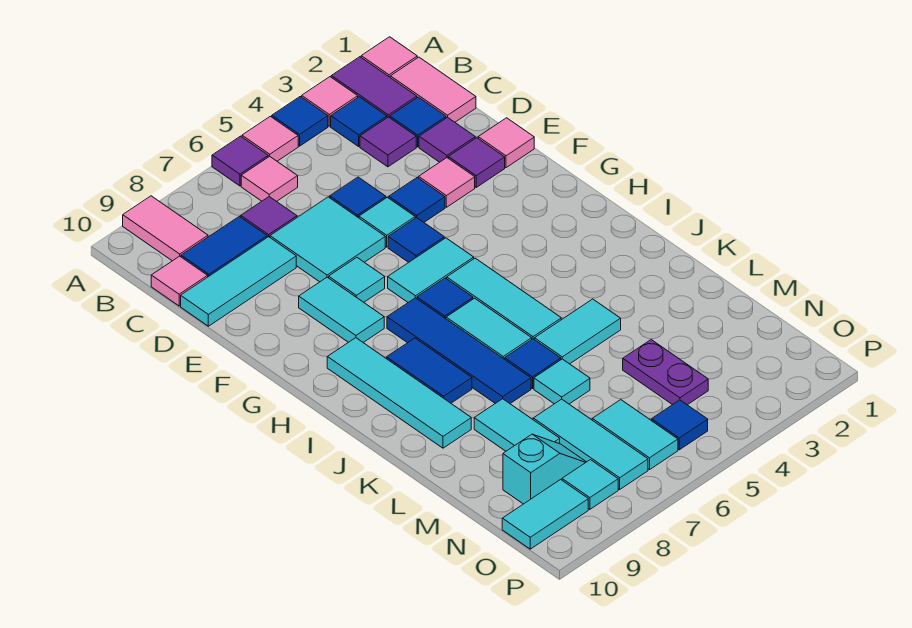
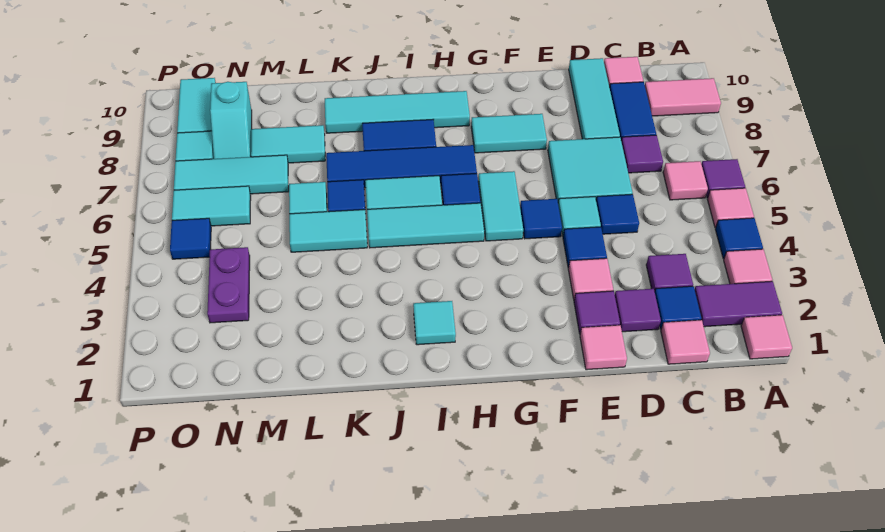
pink 1x2 tile [390,57,476,122] -> pink 1x1 tile [661,320,710,364]
blue 1x1 tile [331,97,387,146] -> none
cyan 1x1 tile [329,258,385,302] -> cyan 1x1 tile moved to [413,301,456,345]
cyan 1x2 tile [534,299,621,364] -> cyan 1x2 tile turned to [289,210,367,252]
purple 1x2 plate [623,340,708,405] -> purple 1x2 plate turned to [207,247,250,323]

